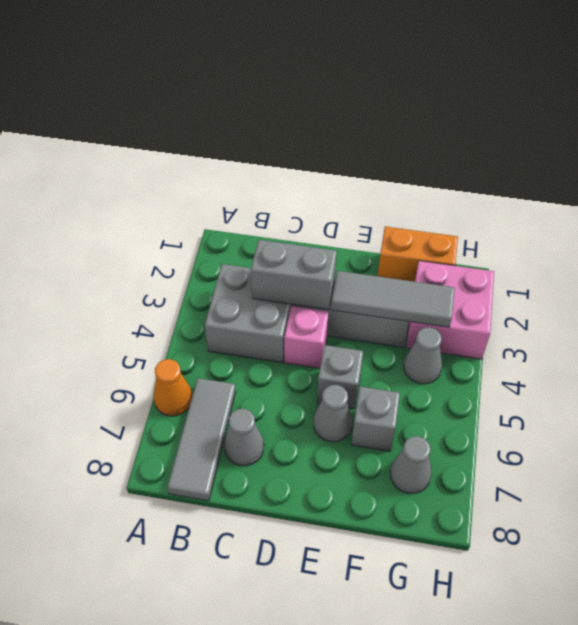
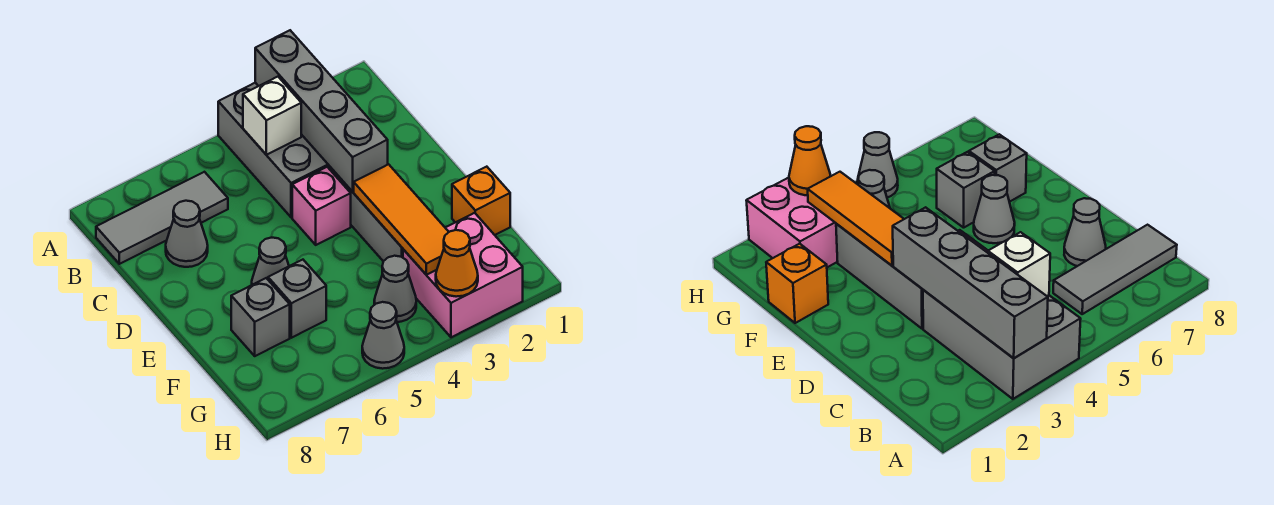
orange 1x1 cone [153,359,192,416] -> orange 1x1 cone moved to [436,230,478,297]
grey 2x2 brick [205,264,291,362] -> grey 2x3 brick [218,83,329,217]
none -> white 1x1 brick [243,77,301,155]
grey 1x2 brick [251,240,337,310] -> grey 1x4 brick [255,30,388,192]
grey 1x3 tile [331,271,455,327] -> orange 1x3 tile [354,164,448,275]
grey 1x1 brick [317,345,363,409] -> grey 1x1 brick moved to [231,278,290,356]
orange 1x2 brick [378,227,458,282] -> orange 1x1 brick [452,167,510,235]
grey 1x1 cone [390,436,432,493] -> grey 1x1 cone moved to [362,302,404,369]

